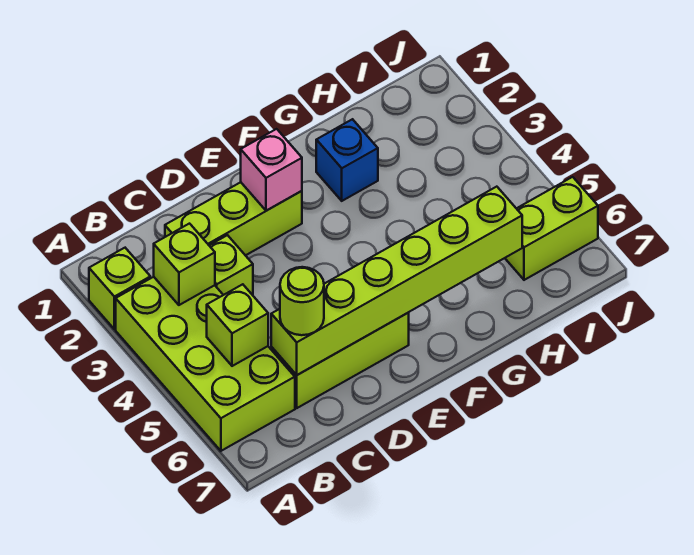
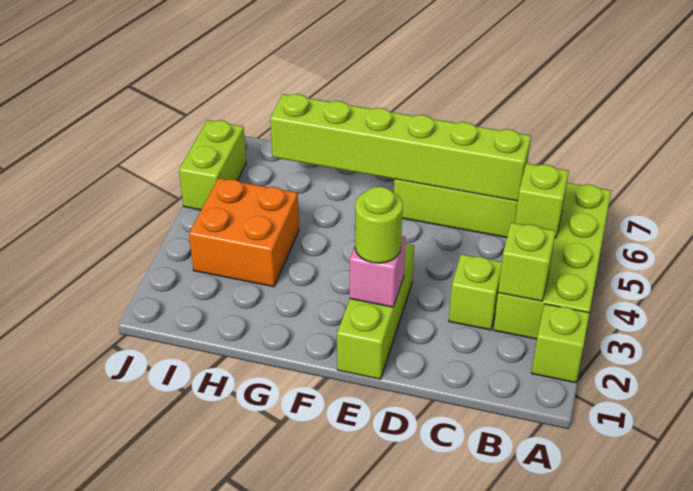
lime 1x3 brick [165,182,302,256] -> lime 1x3 brick turned to [337,244,414,379]
lime 1x1 round brick [280,267,324,335] -> lime 1x1 round brick moved to [355,187,403,263]
blue 1x1 brick [316,119,378,201] -> none
none -> orange 2x2 brick [189,178,299,287]
lime 1x2 brick [505,177,598,280] -> lime 1x2 brick turned to [179,120,246,210]

